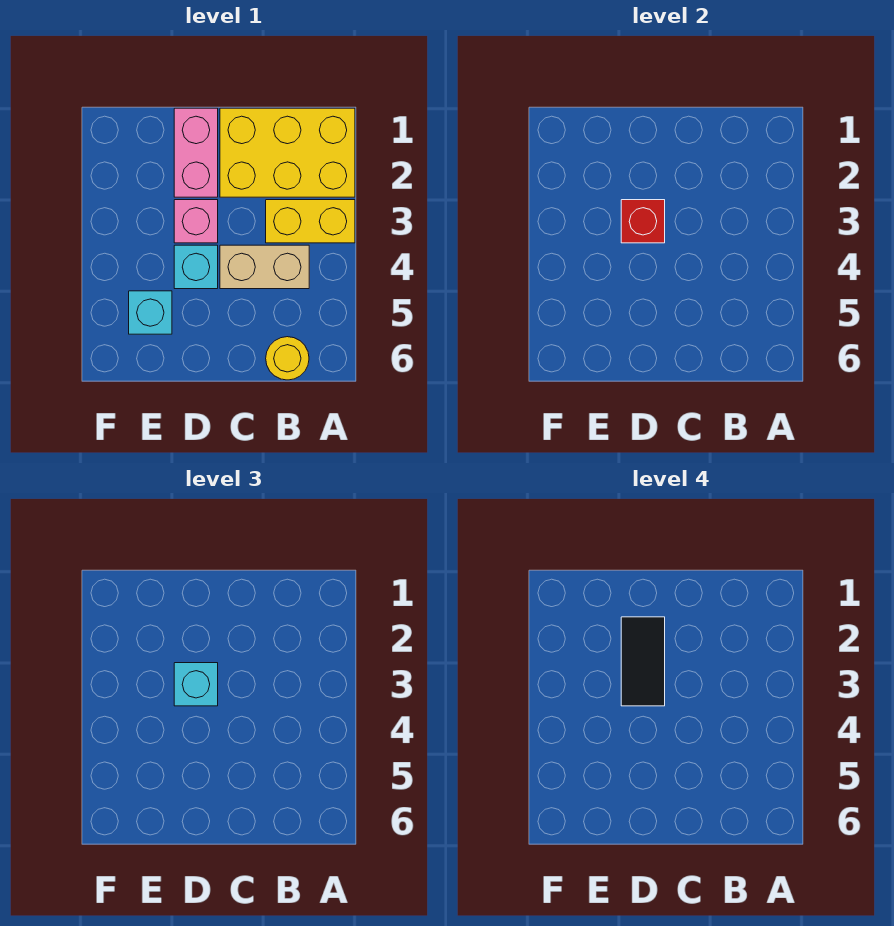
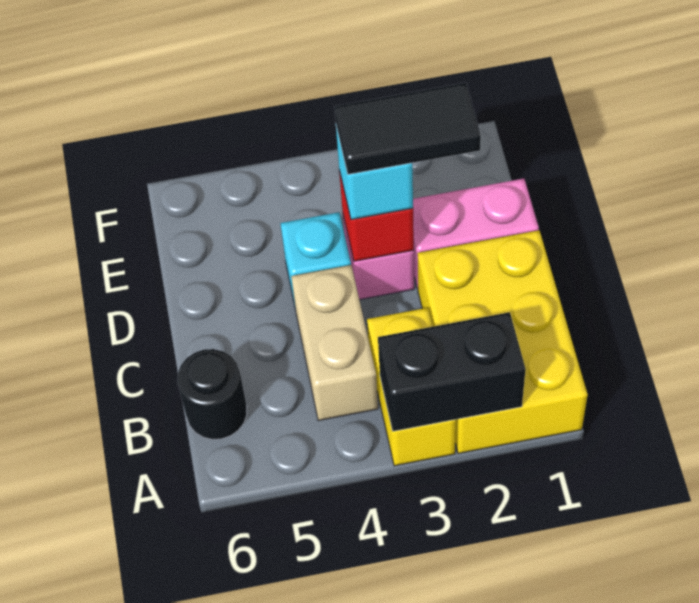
none -> black 1x2 brick [378,312,526,431]
yellow 1x1 round brick [266,337,309,380] -> black 1x1 round brick [177,349,247,439]
cyan 1x1 brick [129,291,172,334] -> none

